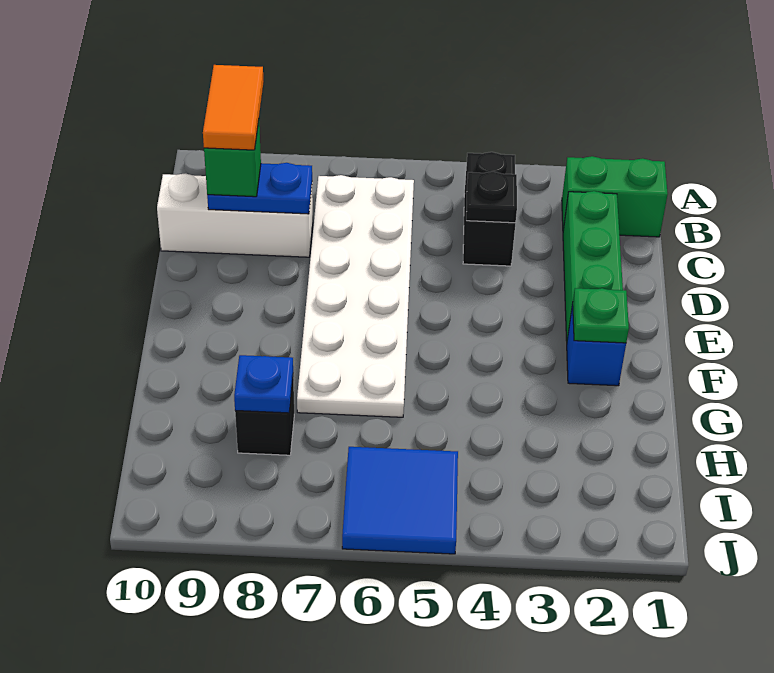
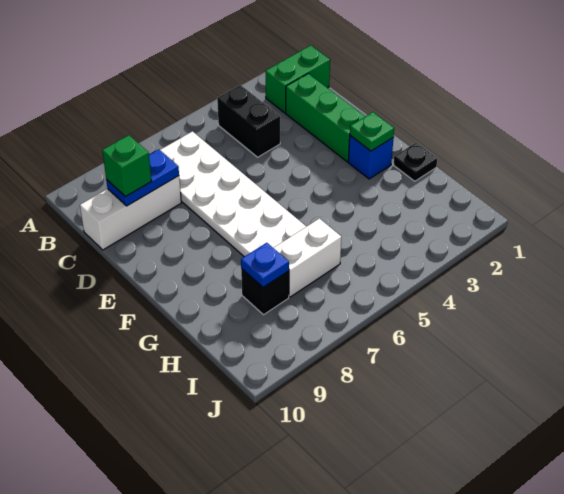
orange 1x2 tile [203,65,264,150] -> none
black 1x1 plate [466,172,517,223] -> black 1x1 plate moved to [393,143,437,181]
none -> white 1x2 brick [274,218,341,297]
blue 2x2 tile [342,447,458,554] -> none

